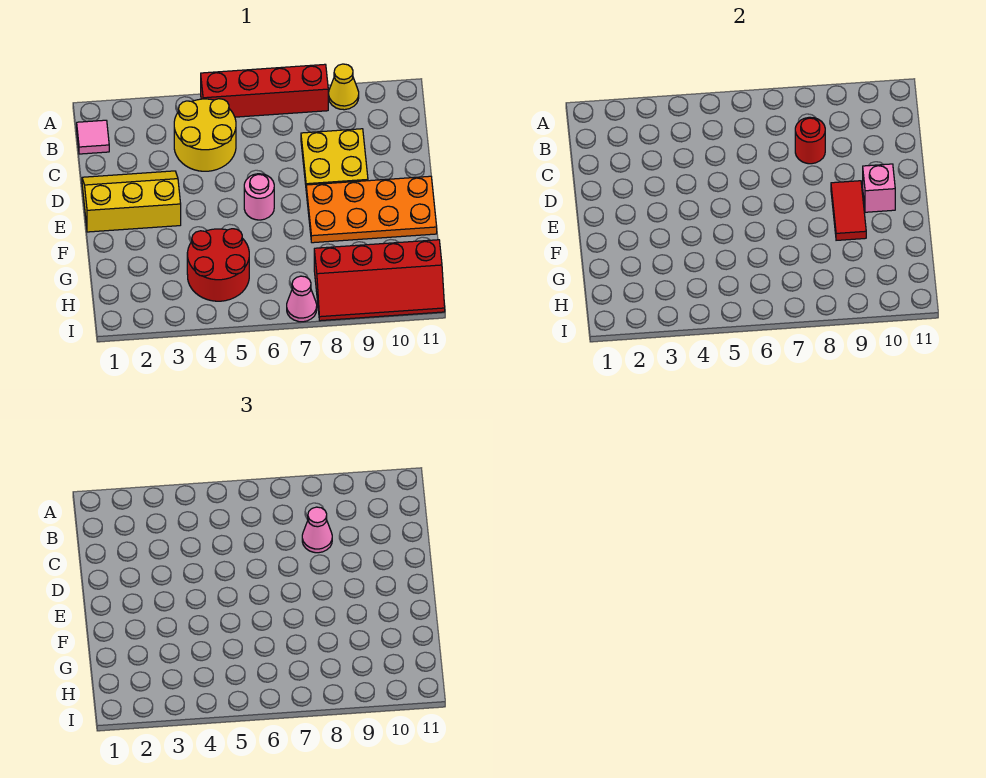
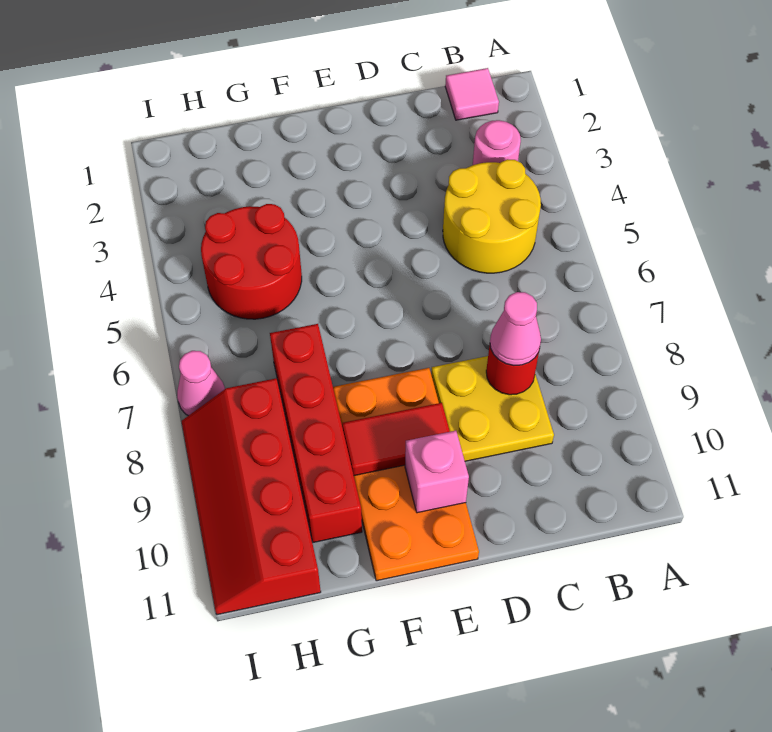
red 1x4 brick [201,64,328,117] -> red 1x4 brick moved to [270,324,362,542]
yellow 1x1 cone [329,64,359,110] -> none
yellow 2x3 slope [82,171,181,232] -> none
pink 1x1 round brick [244,174,274,220] -> pink 1x1 round brick moved to [473,120,521,165]

